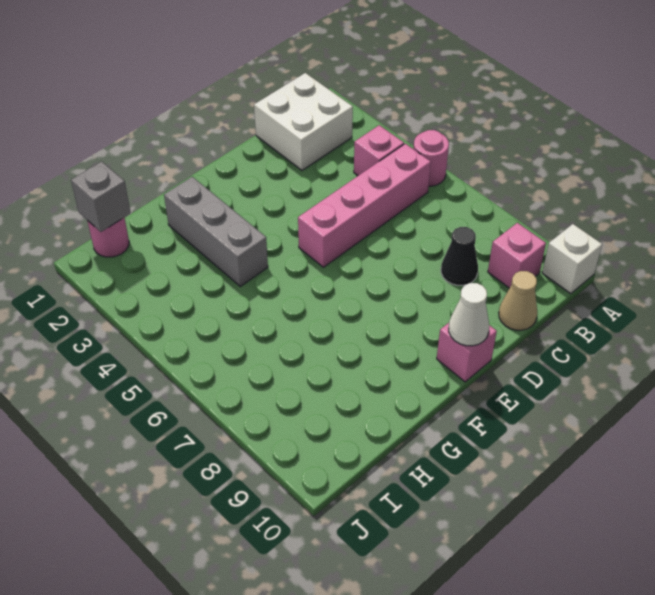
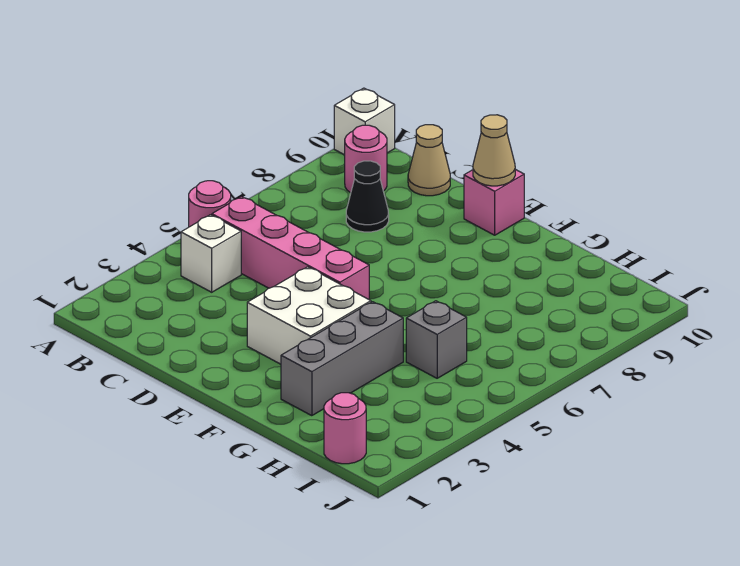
white 2x2 brick [254,73,353,170] -> white 2x2 brick moved to [247,267,371,364]
pink 1x1 brick [354,125,404,176] -> white 1x1 brick [181,215,241,292]
pink 1x1 brick [488,223,546,288] -> pink 1x1 round brick [345,125,387,193]
white 1x1 cone [449,283,489,346] -> tan 1x1 cone [473,115,515,186]
grey 1x1 brick [71,161,131,232] -> grey 1x1 brick moved to [406,301,467,378]

